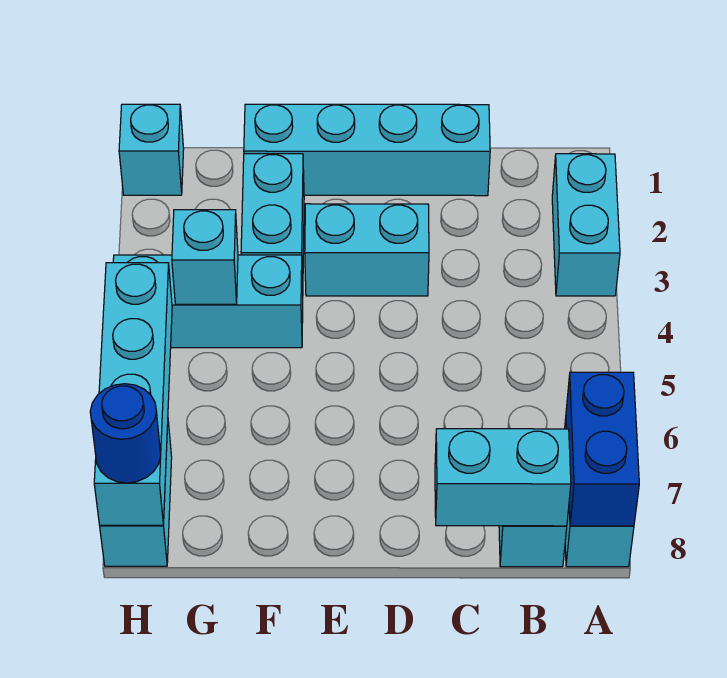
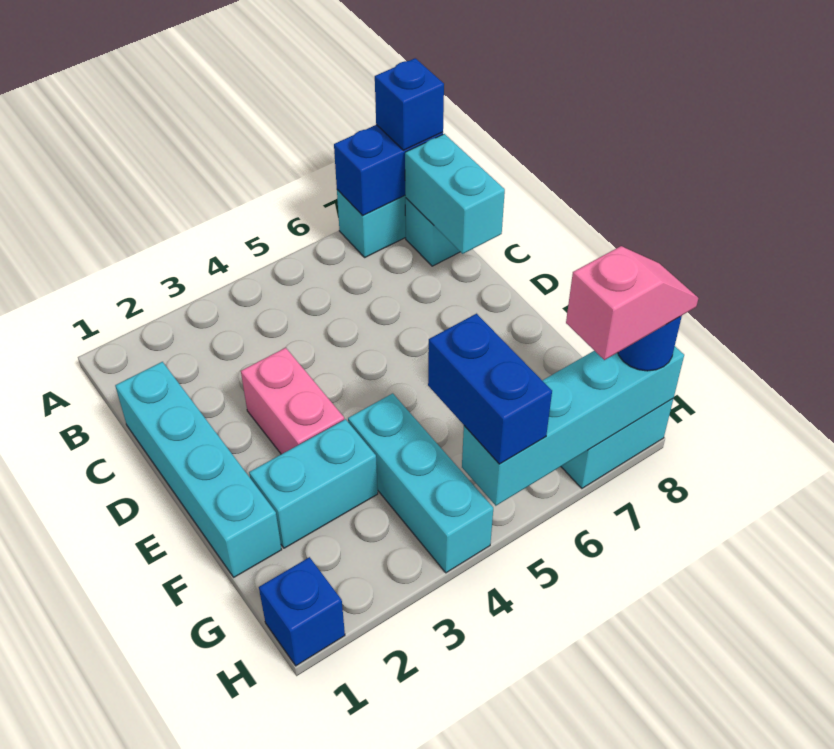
cyan 1x2 brick [552,154,620,296] -> none
none -> blue 1x1 brick [375,58,444,150]
cyan 1x2 brick [305,204,429,296] -> pink 1x2 brick [241,348,344,454]
cyan 1x1 brick [172,210,238,304] -> none
none -> blue 1x2 brick [428,314,552,464]
cyan 1x1 brick [119,104,184,195] -> blue 1x1 brick [259,557,345,666]
none -> pink 1x2 slope [566,246,698,360]

